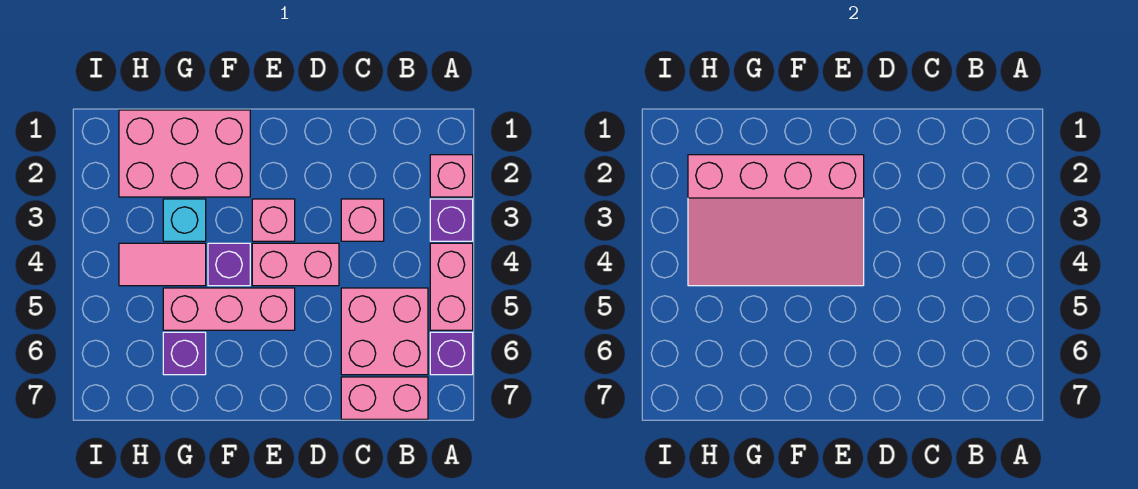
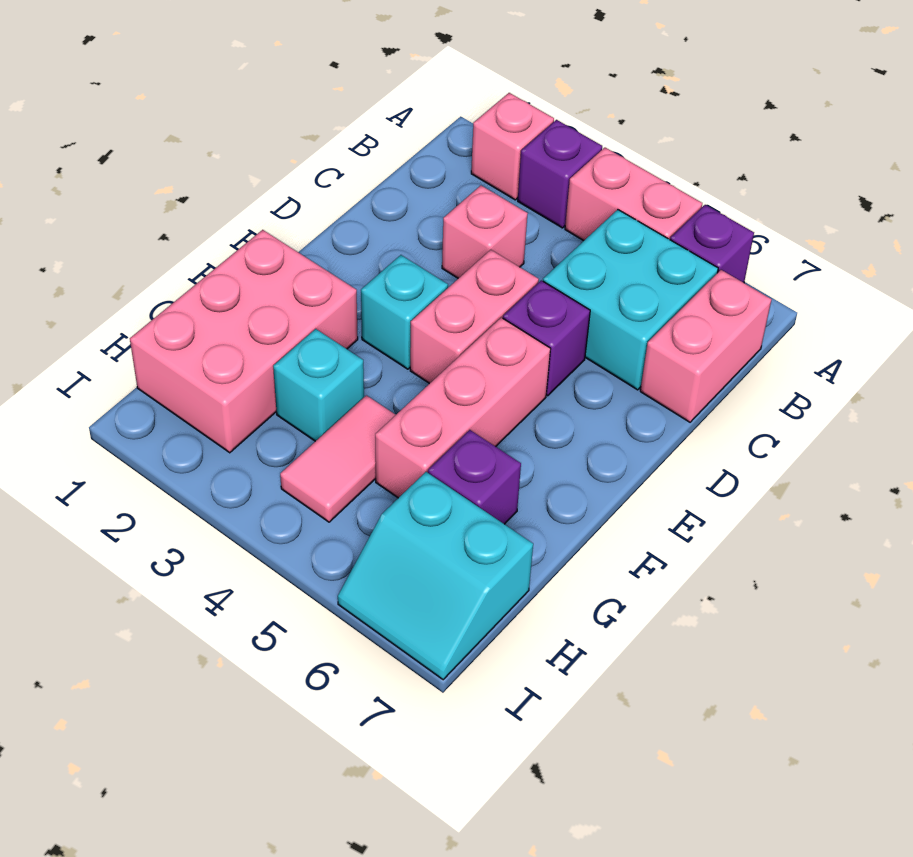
pink 2x2 brick [341,288,428,375] -> cyan 2x2 brick [543,210,718,390]
pink 3x4 slope [688,155,864,286] -> none
pink 1x1 brick [252,199,295,241] -> cyan 1x1 brick [361,255,448,369]
purple 1x1 brick [208,243,250,286] -> purple 1x1 brick moved to [503,280,590,396]
none -> cyan 2x2 slope [338,472,533,680]

